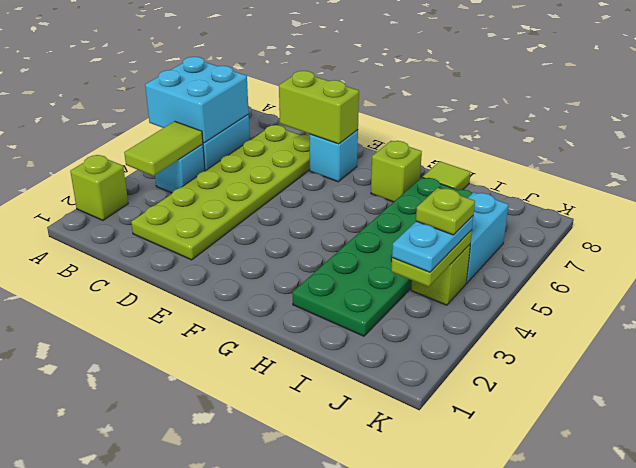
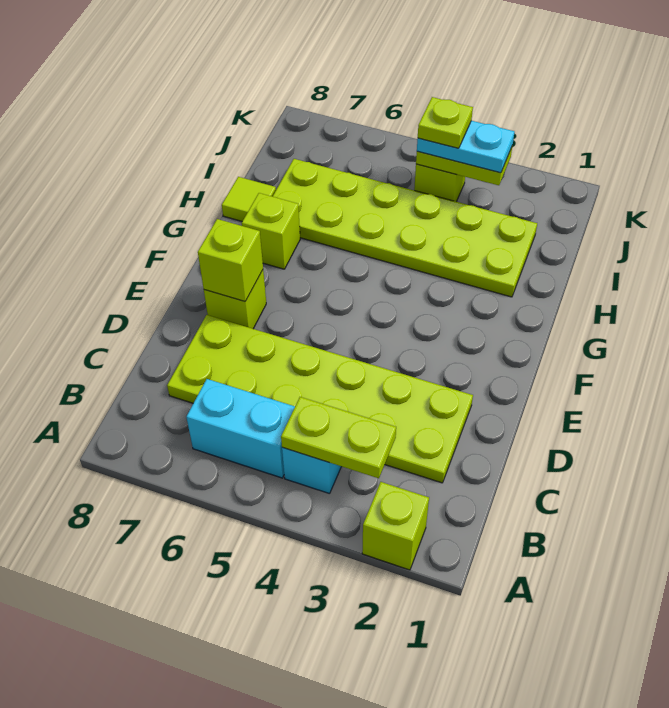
cyan 2x2 brick [145,57,249,143] -> none
lime 1x2 tile [124,121,203,176] -> lime 1x2 plate [281,397,396,478]
lime 1x2 brick [279,71,359,144] -> lime 1x1 brick [198,219,263,301]
cyan 1x1 brick [310,130,358,182] -> lime 1x1 brick [204,270,266,329]
green 2x6 plate [293,177,472,336] -> lime 2x6 plate [273,159,537,297]
cyan 1x2 brick [466,192,508,283] -> none

